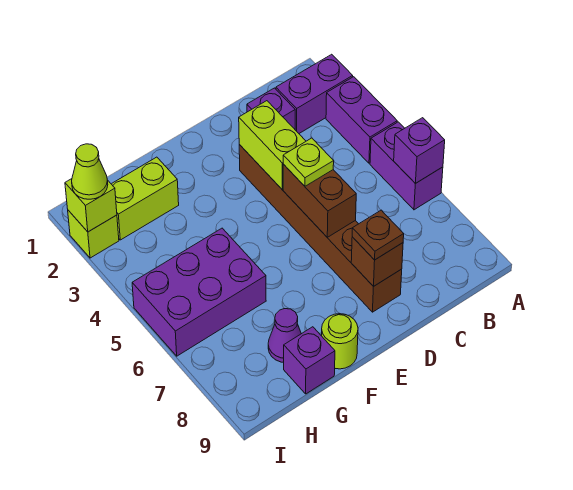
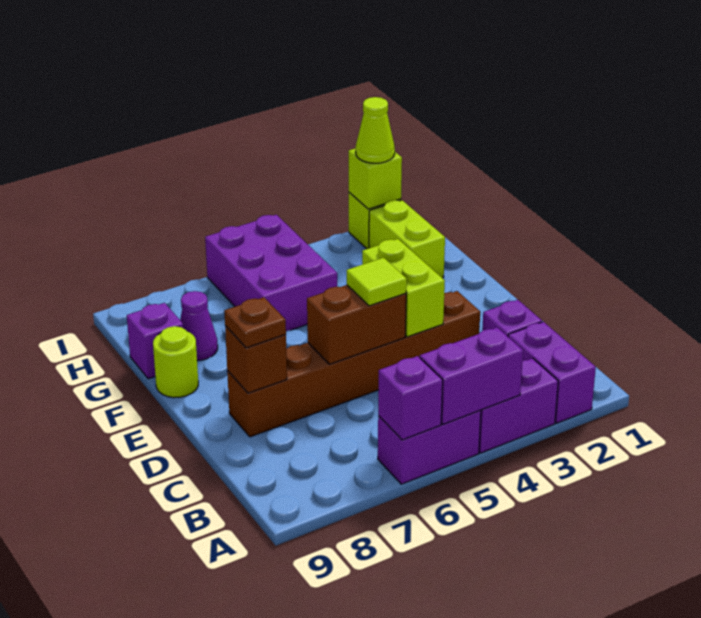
none -> purple 1x2 brick [420,327,523,424]
lime 1x2 brick [239,101,306,189] -> lime 1x2 brick turned to [362,239,445,337]
lime 1x1 plate [283,138,334,186] -> lime 1x1 tile [347,258,407,306]

